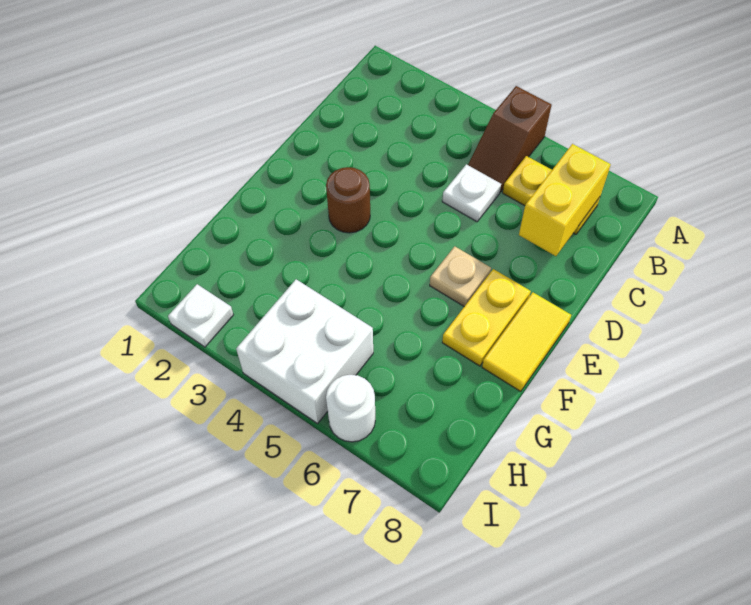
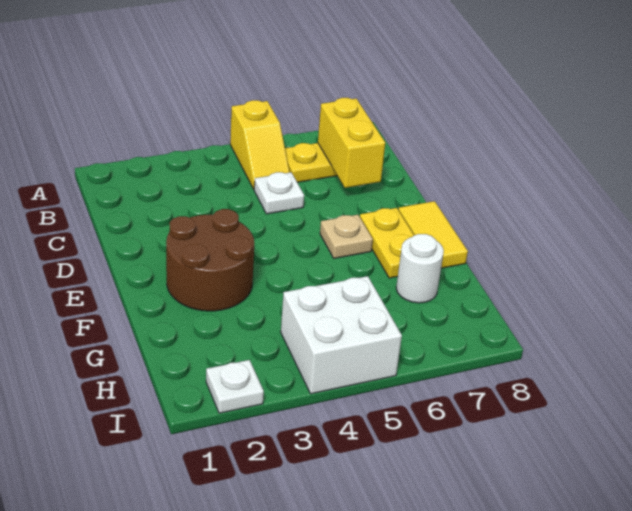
brown 1x2 slope [468,86,552,192] -> yellow 1x2 slope [230,100,290,189]
brown 1x1 round brick [326,167,370,233] -> brown 2x2 round brick [166,209,254,311]
white 1x1 round brick [326,375,375,442] -> white 1x1 round brick moved to [396,234,444,303]

